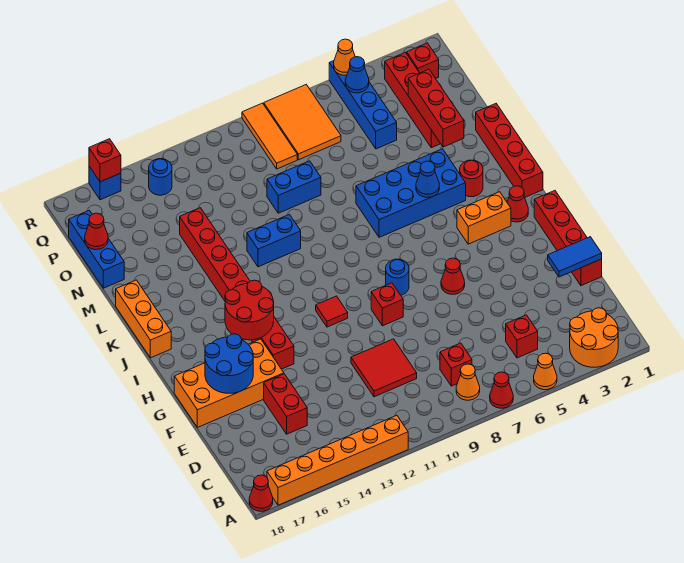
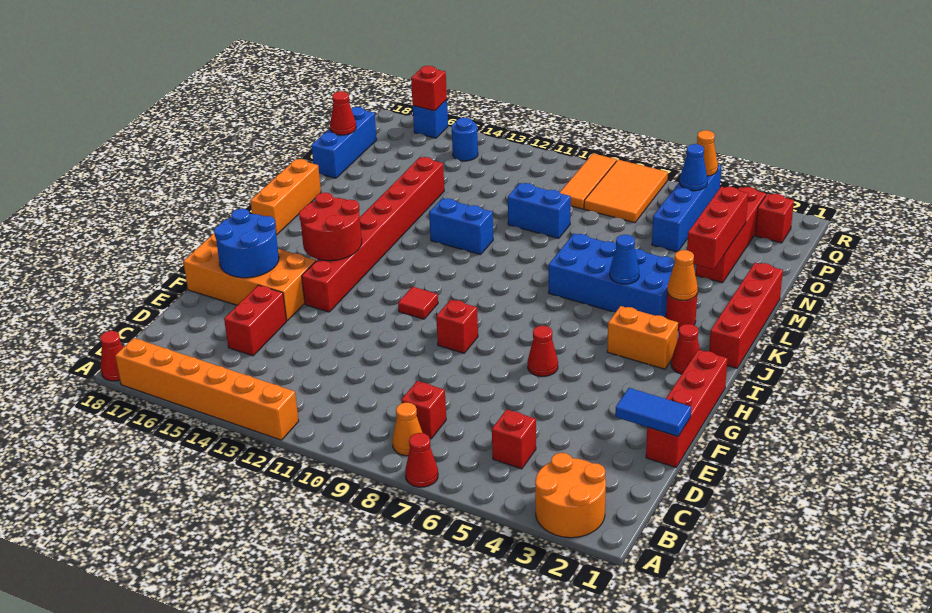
orange 1x1 cone [534,353,557,390] -> orange 1x1 cone moved to [667,250,698,300]
red 2x2 tile [351,339,417,397] -> none
blue 1x1 round brick [386,259,409,295] -> none

